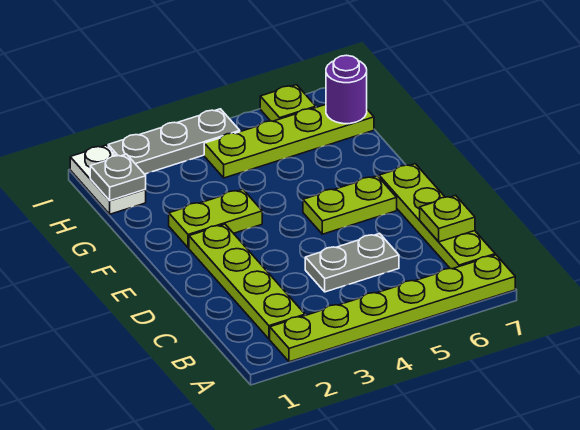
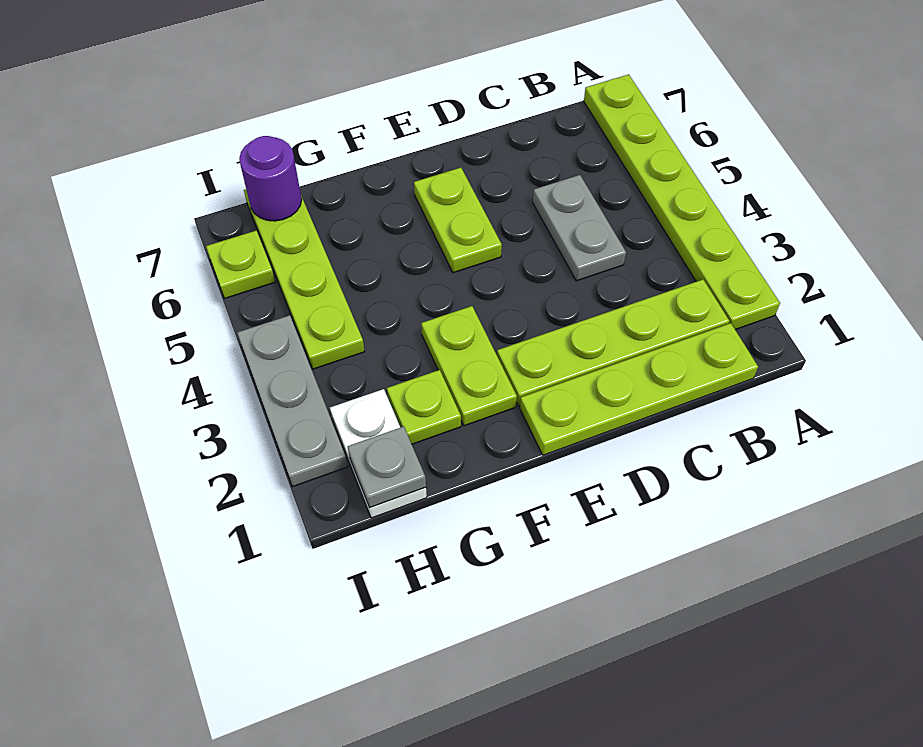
lime 1x4 plate [379,164,495,269] -> lime 1x4 plate moved to [520,323,758,455]
lime 1x1 plate [420,195,475,242] -> lime 1x1 plate moved to [387,370,461,444]
white 1x2 plate [70,145,146,214] -> white 1x2 plate turned to [330,389,427,518]

